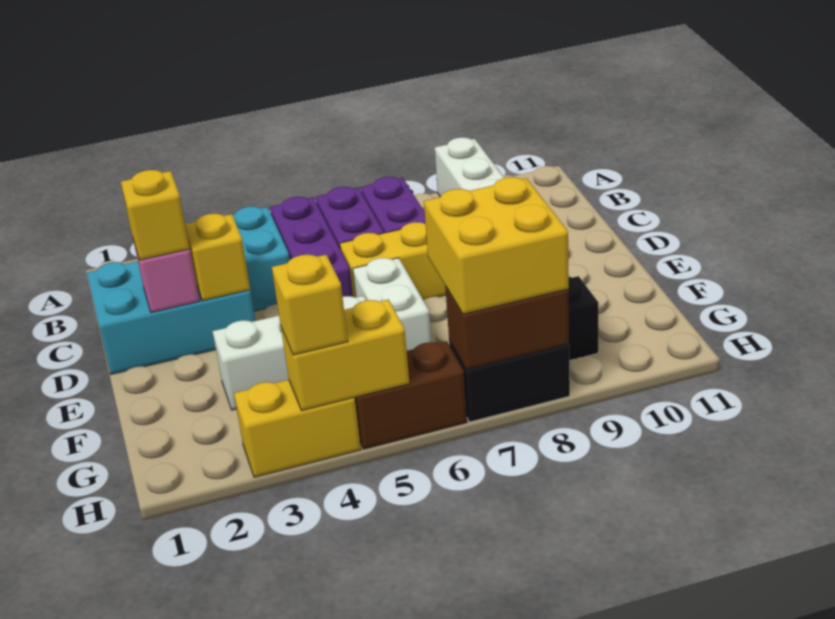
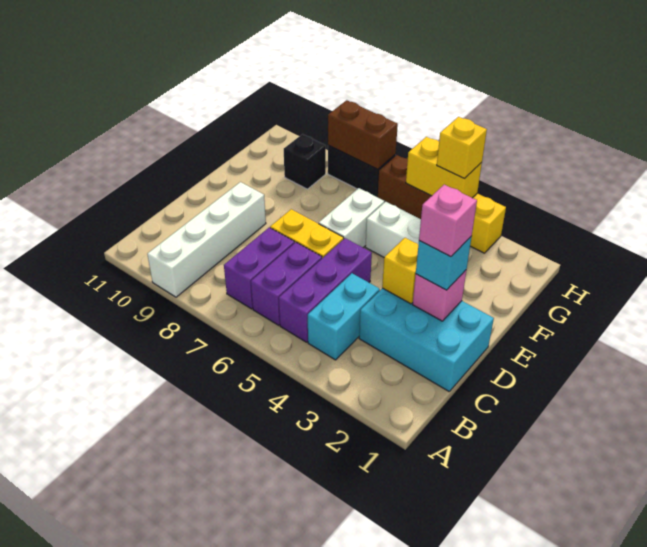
yellow 1x1 brick [121,170,190,260] -> cyan 1x1 brick [416,236,472,290]
none -> pink 1x1 brick [419,185,477,257]
yellow 2x2 brick [424,177,569,314] -> none

